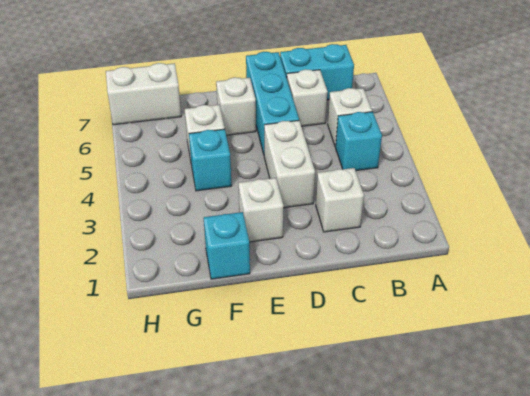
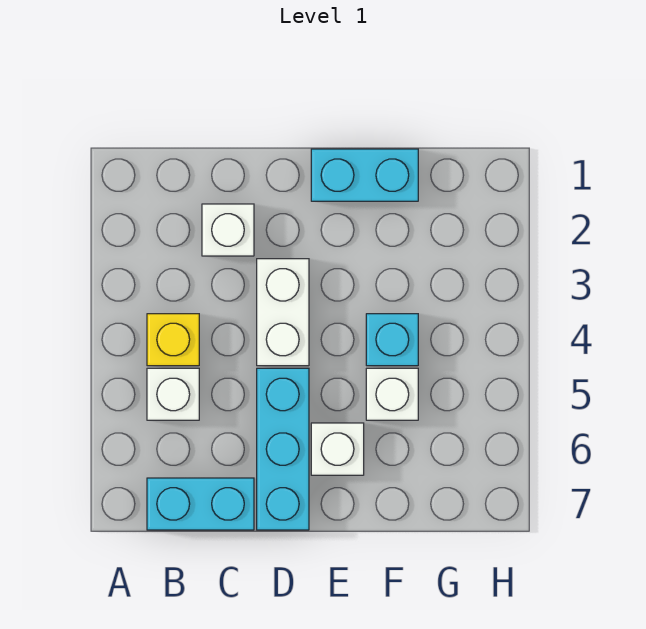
cyan 1x1 brick [336,112,382,171] -> yellow 1x1 brick [147,314,199,366]
white 1x1 brick [287,69,328,126] -> none
white 1x1 brick [239,178,284,242] -> none
cyan 1x1 brick [204,212,250,279] -> cyan 1x2 brick [311,149,418,201]
white 1x2 brick [106,63,181,125] -> none

